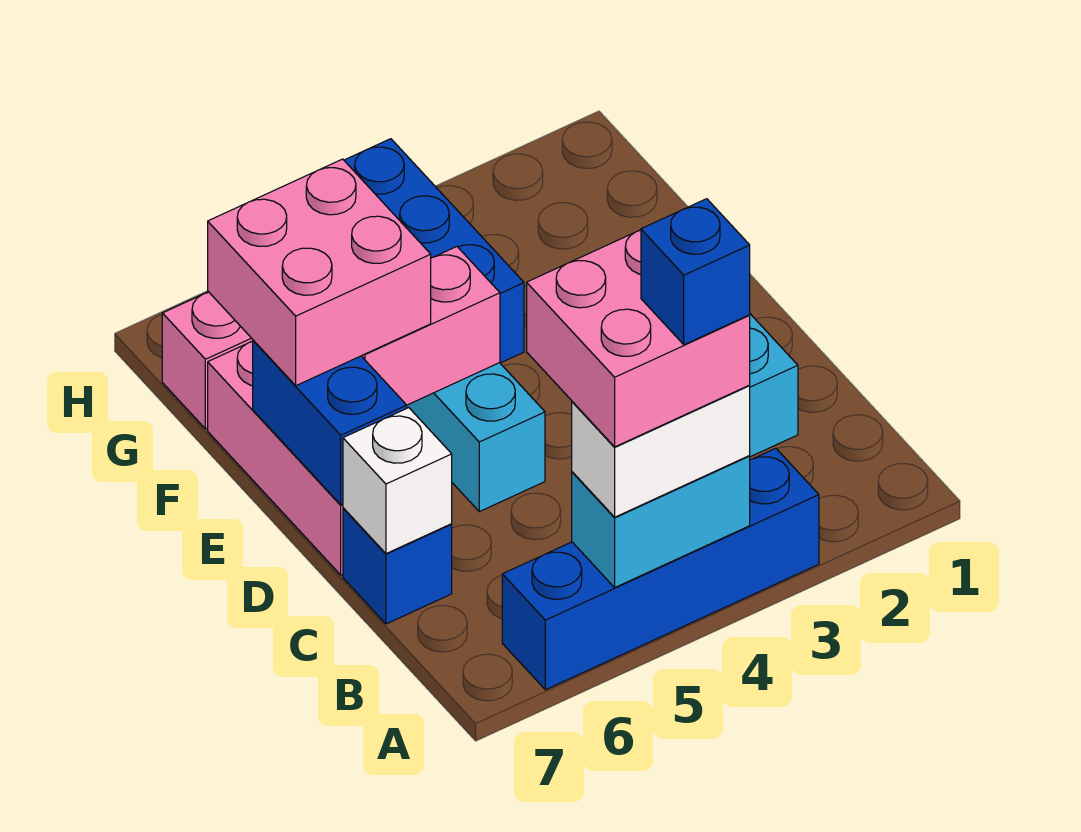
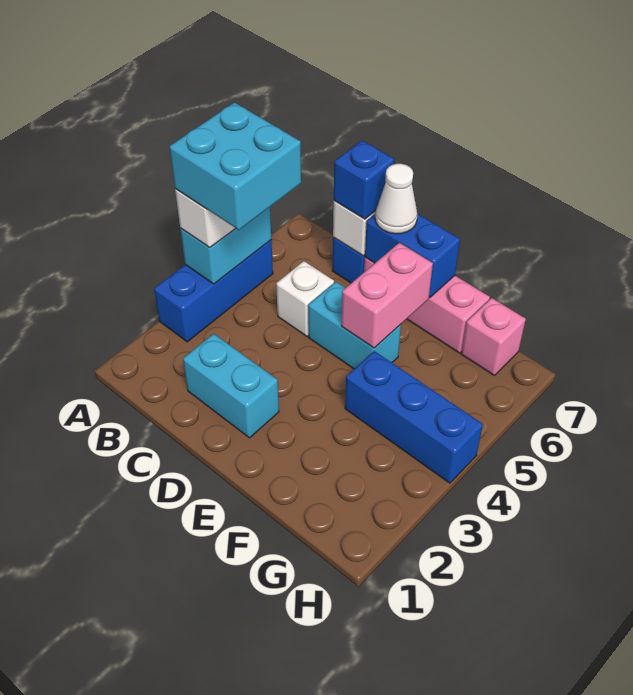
blue 1x4 brick [502,448,819,690] -> blue 1x3 brick [154,240,273,342]
pink 2x2 brick [527,230,750,447] -> cyan 2x2 brick [169,102,301,230]
blue 1x1 brick [641,199,750,345] -> blue 1x1 brick moved to [334,140,394,219]
none -> white 1x1 brick [276,261,334,336]
none -> white 1x1 cone [375,164,417,234]
pink 2x2 brick [208,159,431,386] -> none

